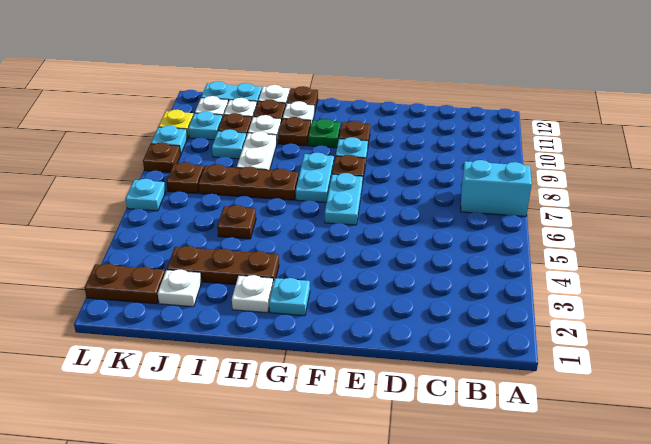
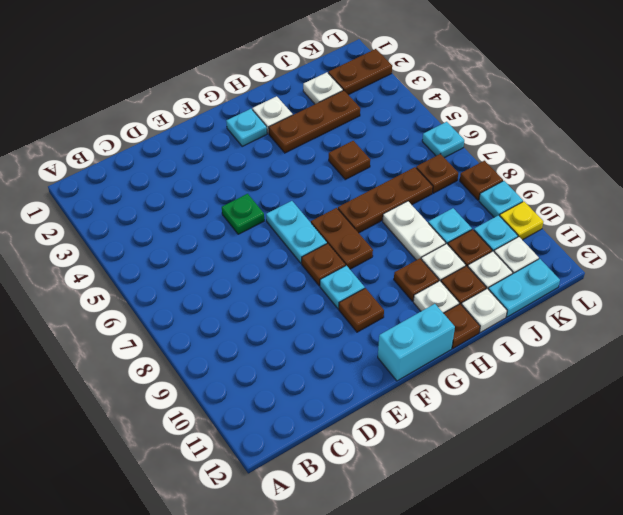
cyan 1x2 brick [461,160,532,216] -> cyan 1x2 brick moved to [378,304,455,381]
cyan 1x2 plate [296,153,334,202] -> brown 1x2 plate [311,208,373,269]
green 1x1 plate [308,119,340,148] -> green 1x1 plate moved to [222,194,264,234]

